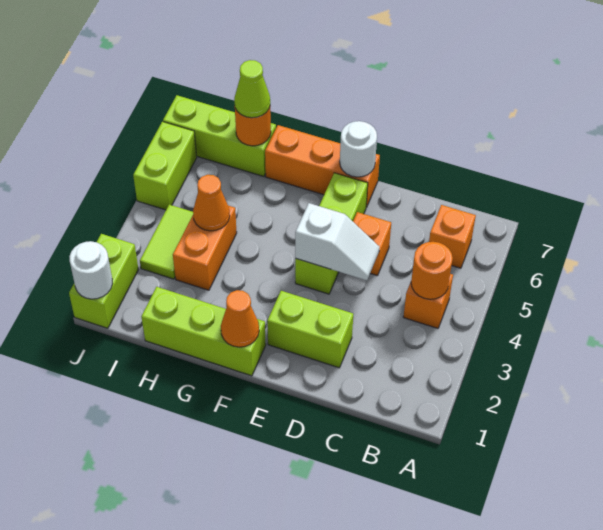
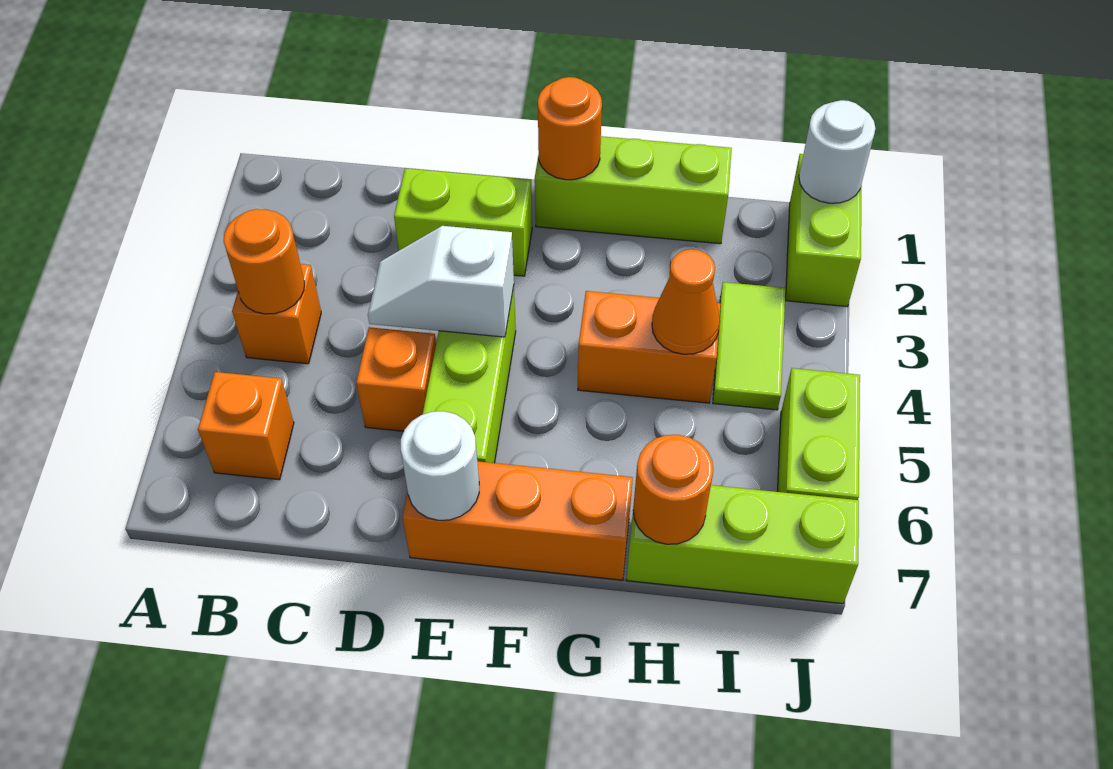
orange 1x1 cone [221,290,259,347] -> orange 1x1 round brick [538,77,602,180]
orange 1x2 brick [173,206,237,290] -> orange 1x2 brick turned to [578,291,721,403]
lime 1x1 cone [234,60,270,118] -> none

